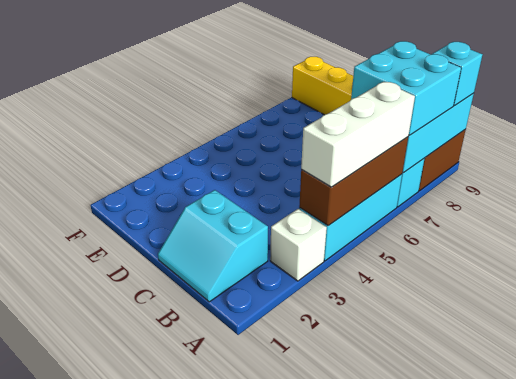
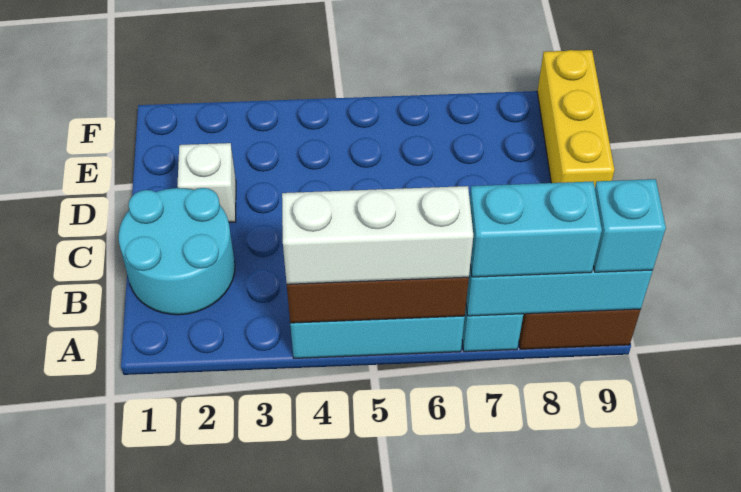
white 1x1 brick [270,209,327,281] -> white 1x1 brick moved to [177,143,236,222]
cyan 2x2 brick [351,41,461,135] -> cyan 1x2 brick [470,182,602,277]
cyan 2x2 slope [158,190,268,302] -> cyan 2x2 round brick [119,188,235,315]

